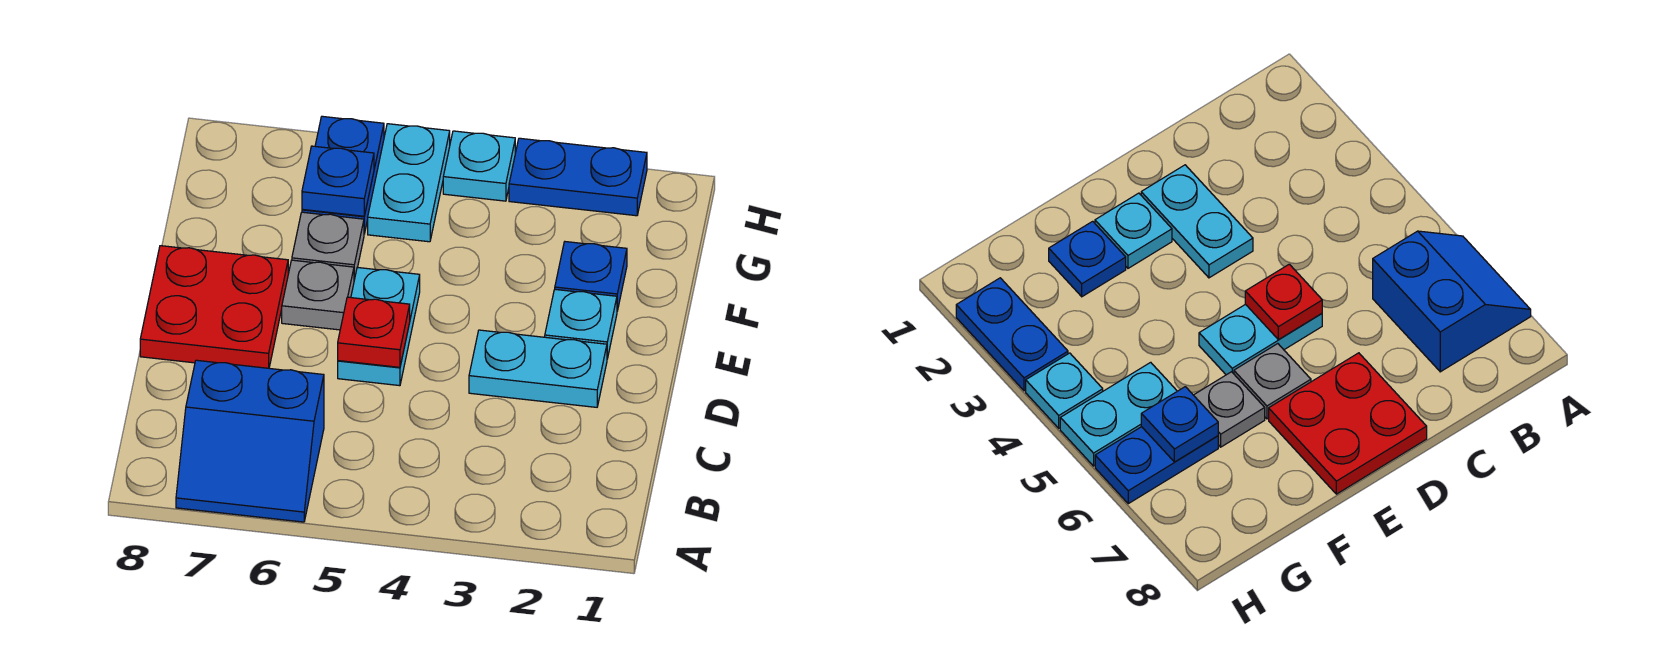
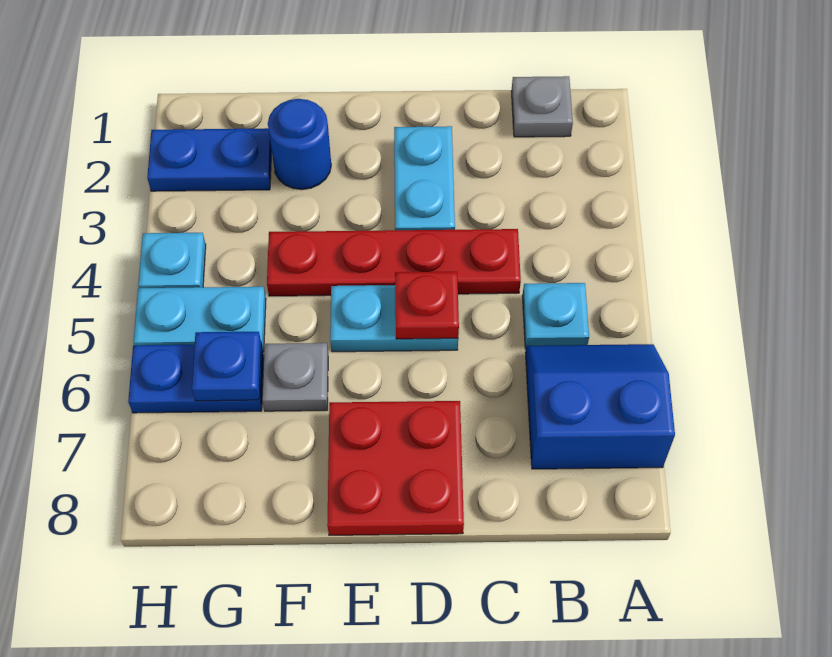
blue 2x2 slope [176,360,324,522] -> blue 2x2 slope turned to [525,344,675,469]
none -> red 1x4 plate [267,229,521,296]
cyan 1x1 plate [545,289,617,359] -> cyan 1x1 plate moved to [522,283,589,349]
grey 1x1 plate [282,260,354,330] -> grey 1x1 plate moved to [511,76,573,137]
blue 1x1 plate [555,242,627,311] -> blue 1x1 round brick [268,99,331,189]
blue 1x2 plate [509,138,647,216] -> blue 1x2 plate turned to [147,128,272,191]

